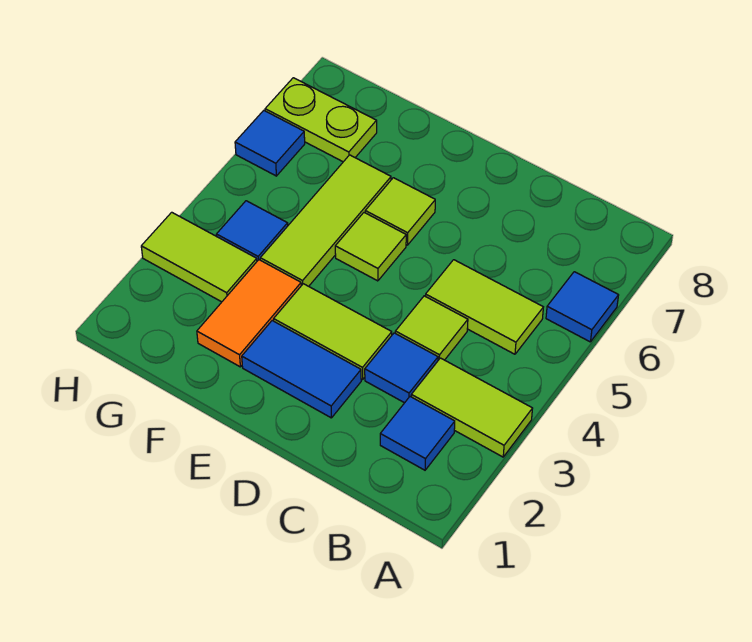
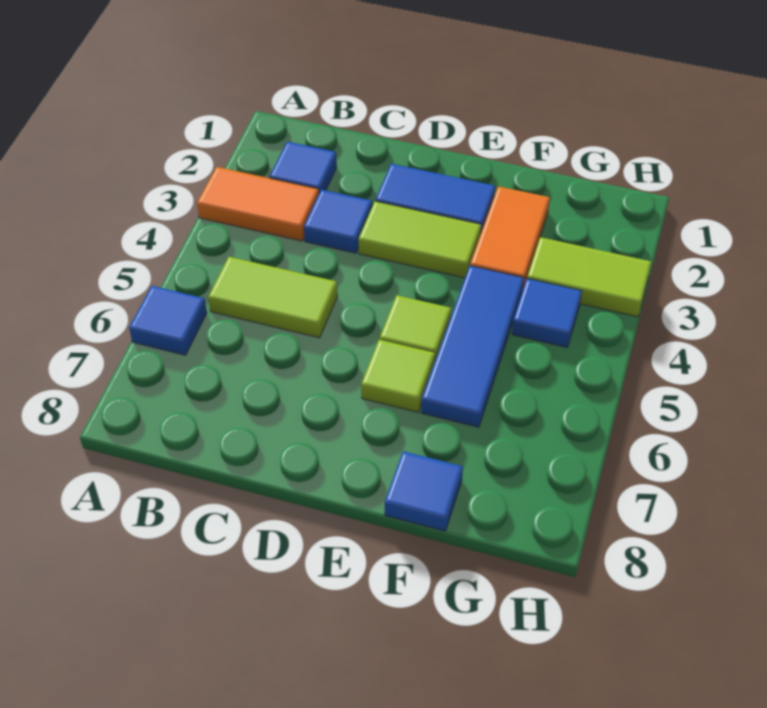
lime 1x2 tile [411,358,533,457] -> orange 1x2 tile [197,167,319,241]
lime 1x1 tile [395,296,468,360] -> none
lime 1x3 tile [260,155,391,286] -> blue 1x3 tile [421,266,524,427]
lime 1x2 plate [265,78,377,162] -> none
blue 1x1 tile [235,111,305,176] -> blue 1x1 tile moved to [385,451,463,531]

